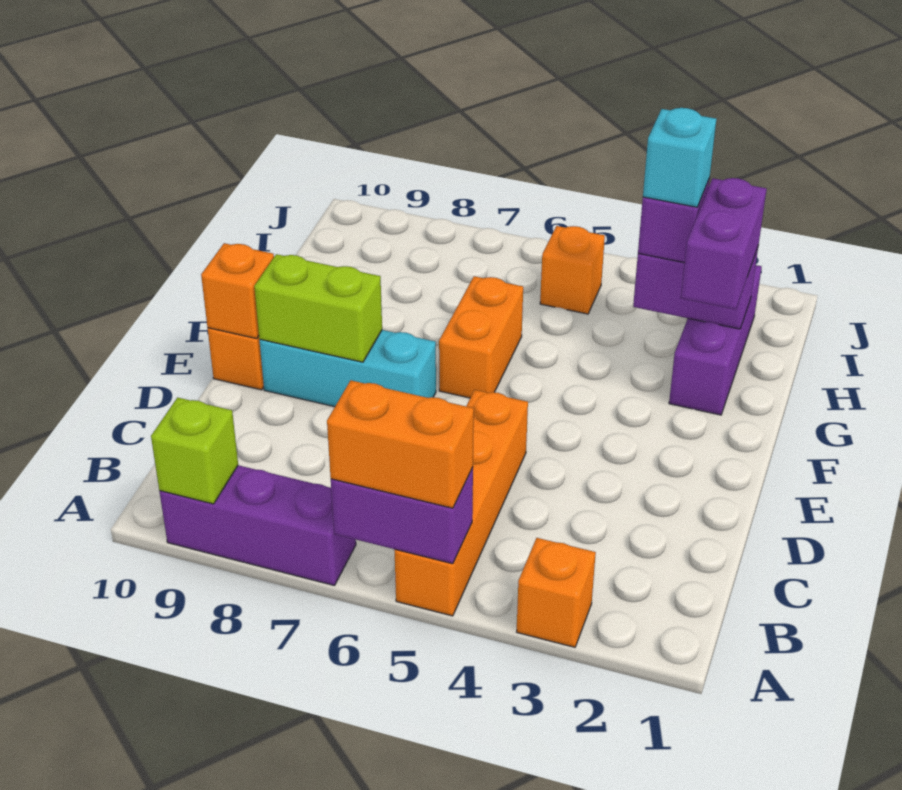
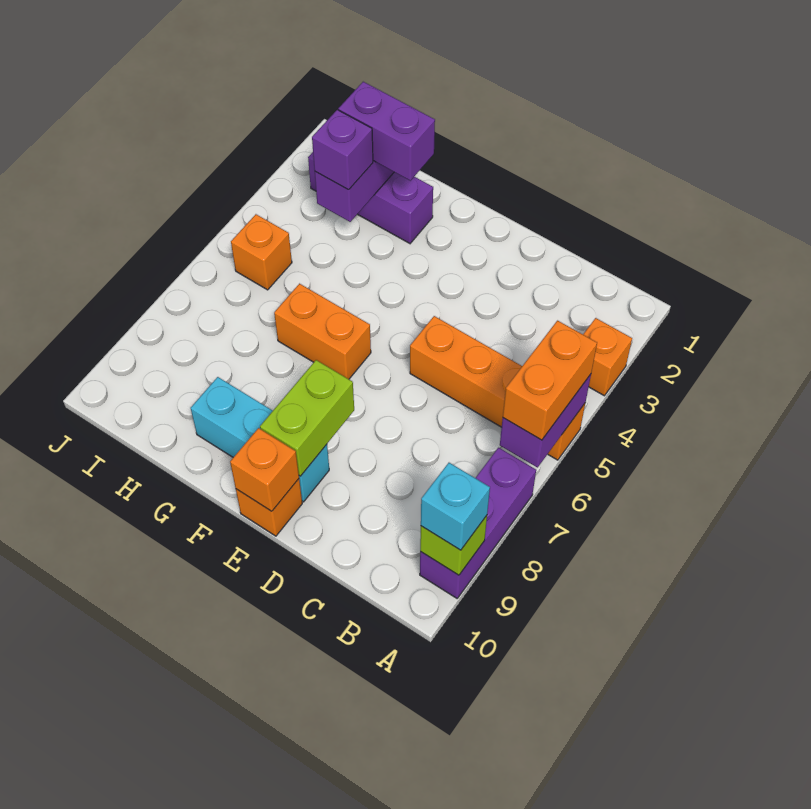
cyan 1x3 brick [259,330,436,407] -> cyan 1x3 brick turned to [191,377,329,502]
cyan 1x1 brick [643,108,716,207] -> cyan 1x1 brick moved to [421,463,490,550]

